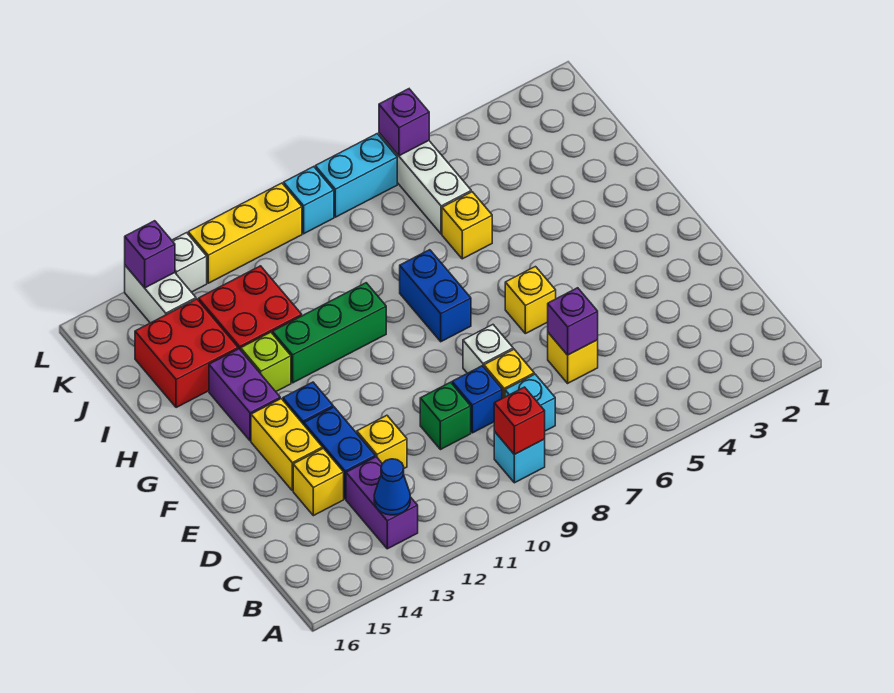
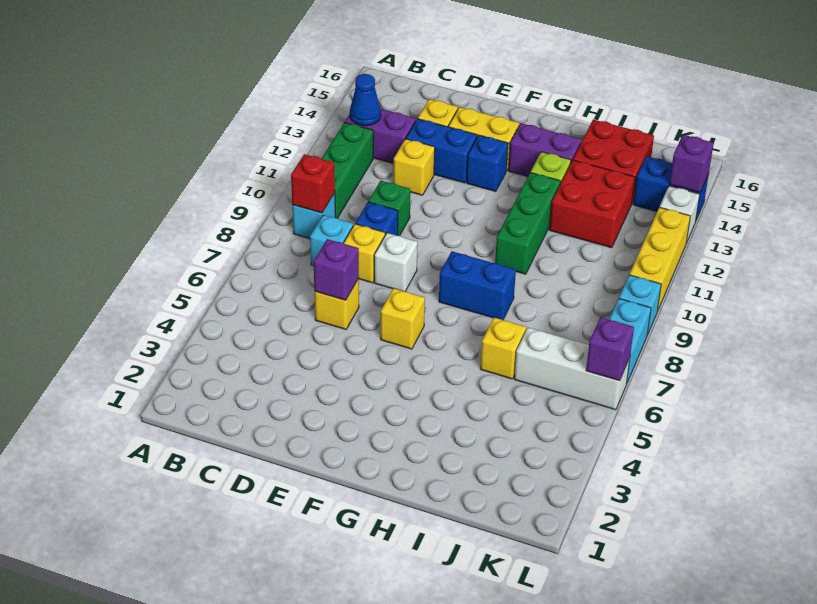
none -> green 1x3 brick [322,122,373,218]
white 1x2 brick [125,266,196,323] -> blue 1x2 brick [633,156,709,220]

